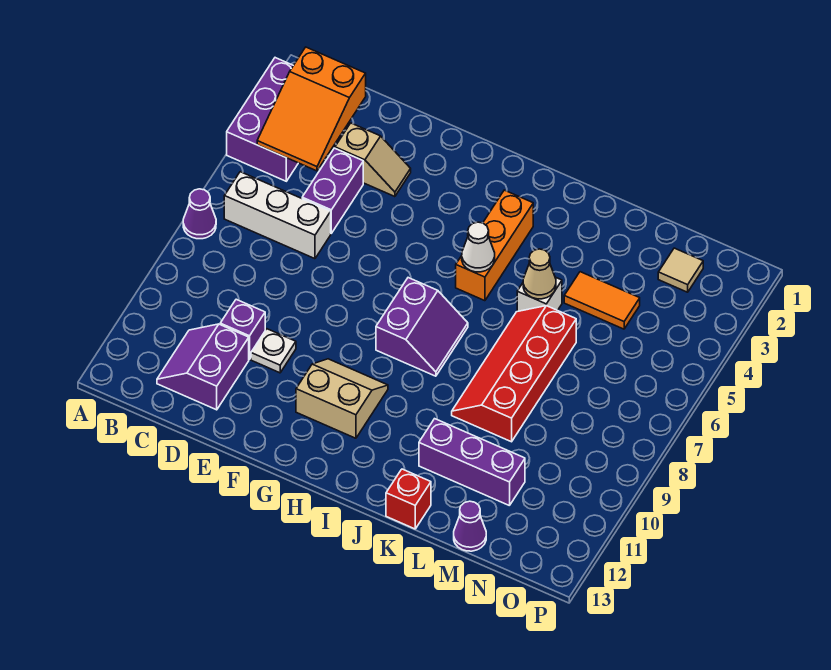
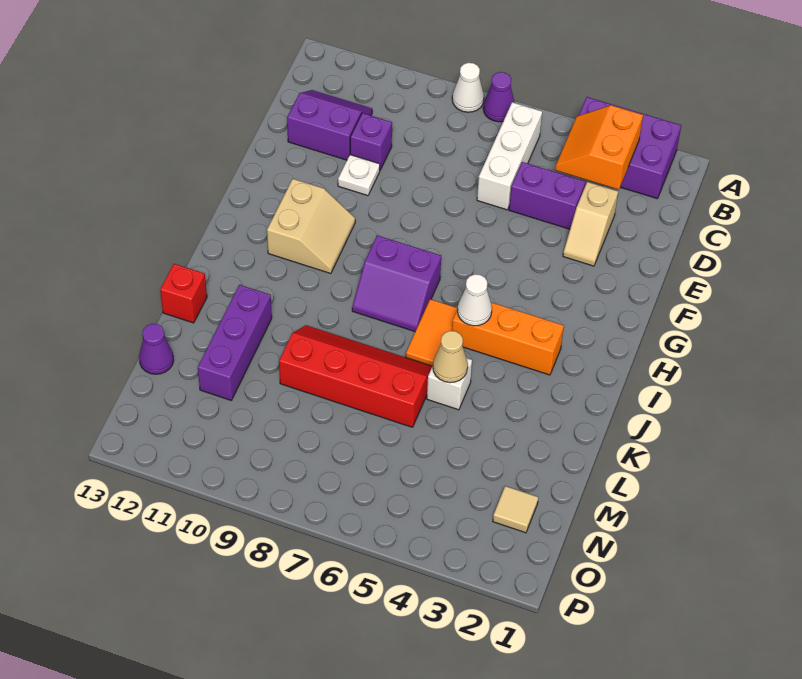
none -> white 1x1 cone [452,63,484,112]
orange 2x3 slope [257,47,366,171] -> orange 2x2 slope [555,105,643,190]
orange 1x2 tile [564,272,640,329] -> orange 1x2 tile moved to [406,299,458,366]

